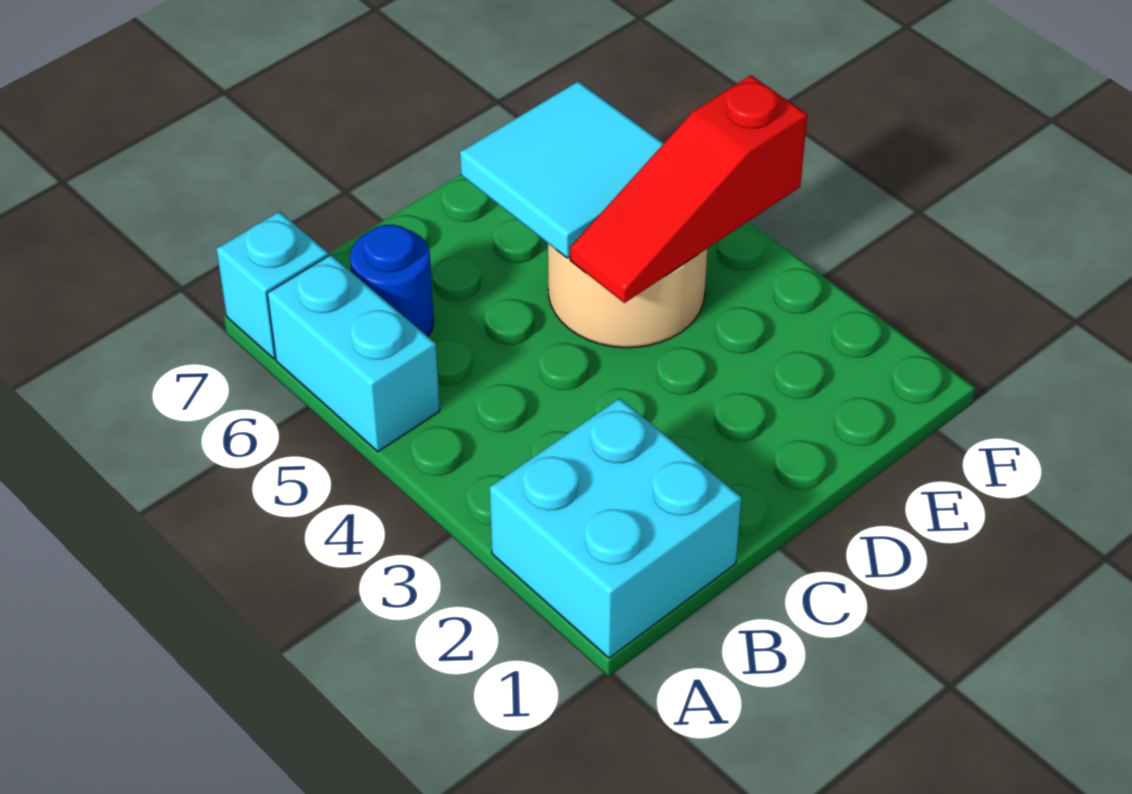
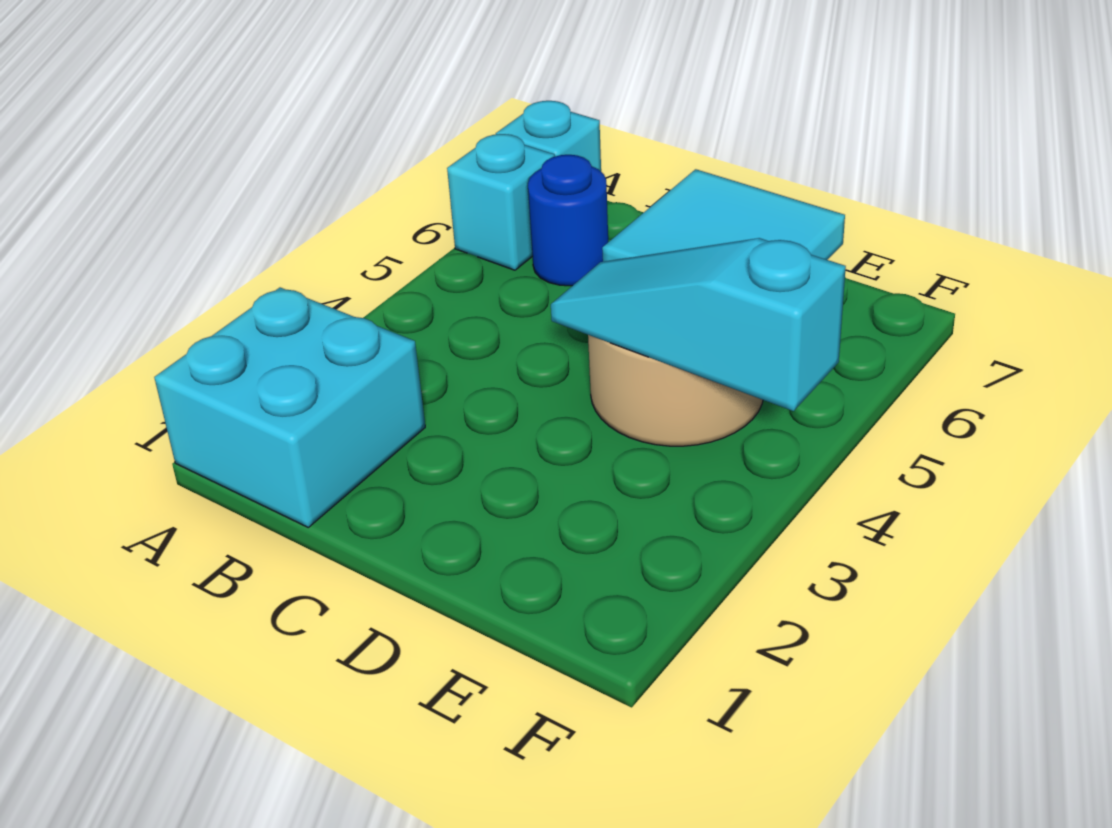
cyan 1x2 brick [267,255,440,452] -> cyan 1x1 brick [447,134,555,270]
red 1x3 slope [570,75,807,303] -> cyan 1x3 slope [551,238,846,411]

